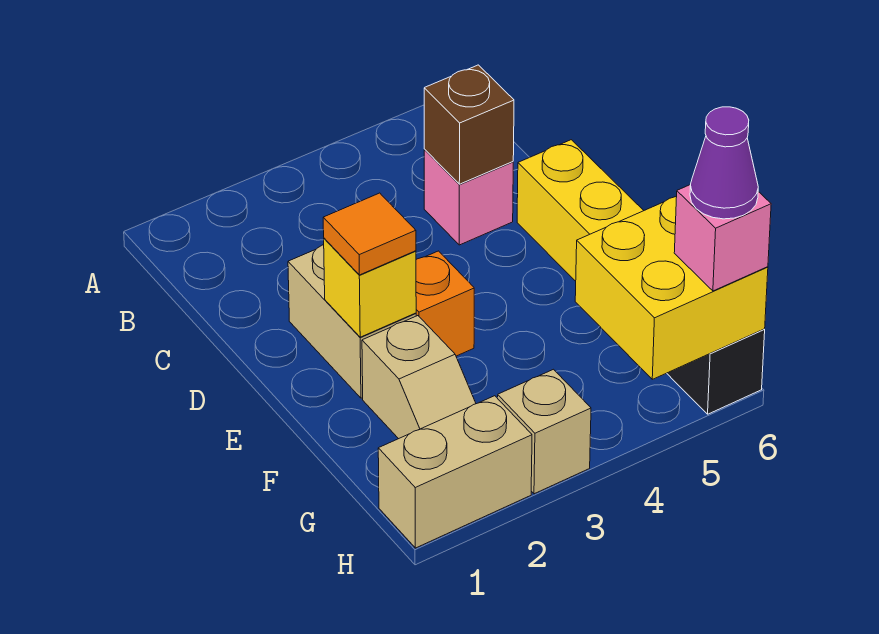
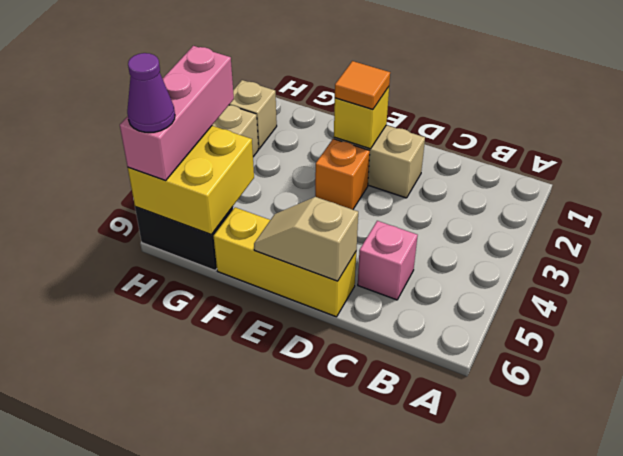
brown 1x1 brick [424,65,514,184] -> none
tan 1x2 slope [362,316,476,439] -> tan 1x2 slope moved to [254,197,358,281]
tan 1x2 brick [378,396,532,548] -> tan 1x1 brick [229,80,277,149]
pink 1x1 brick [674,185,771,291] -> pink 1x3 brick [120,46,234,180]

